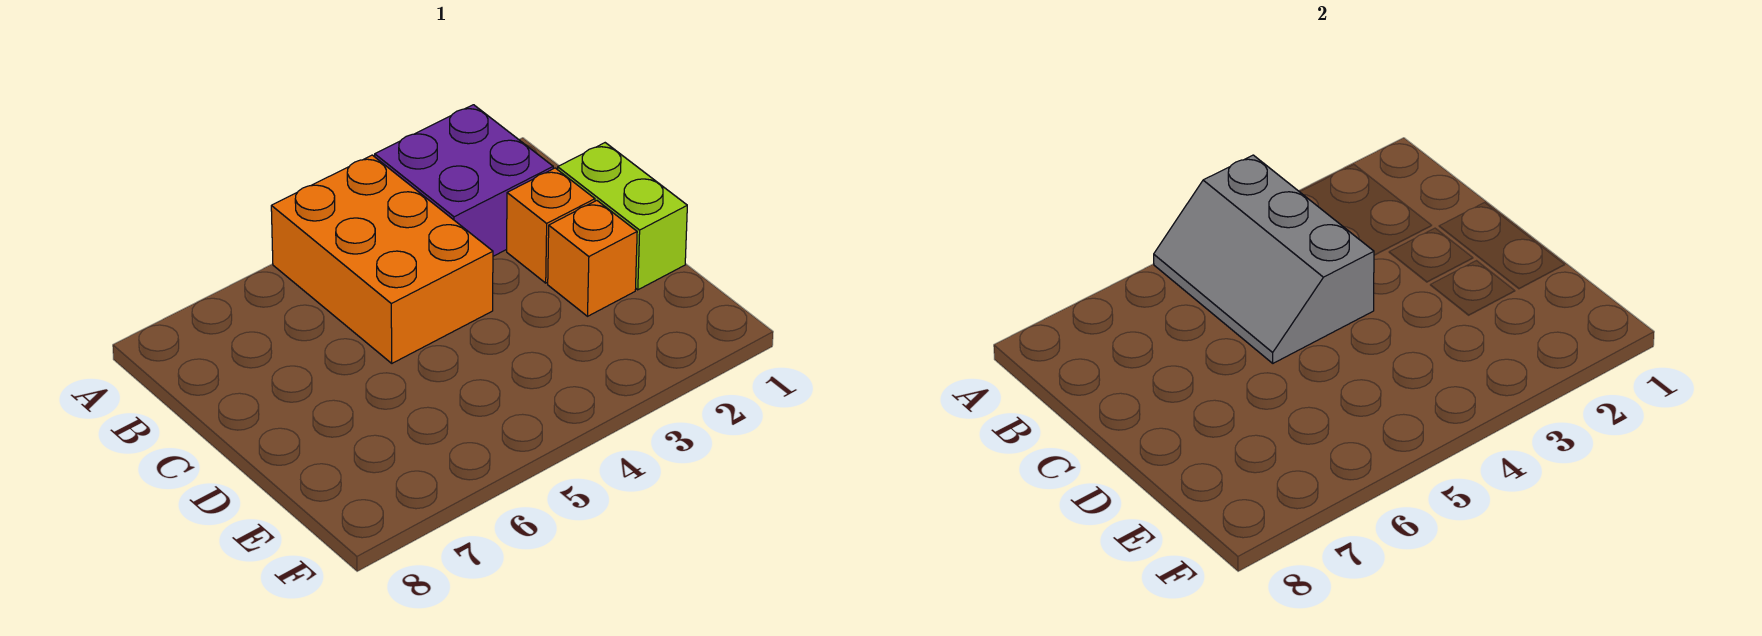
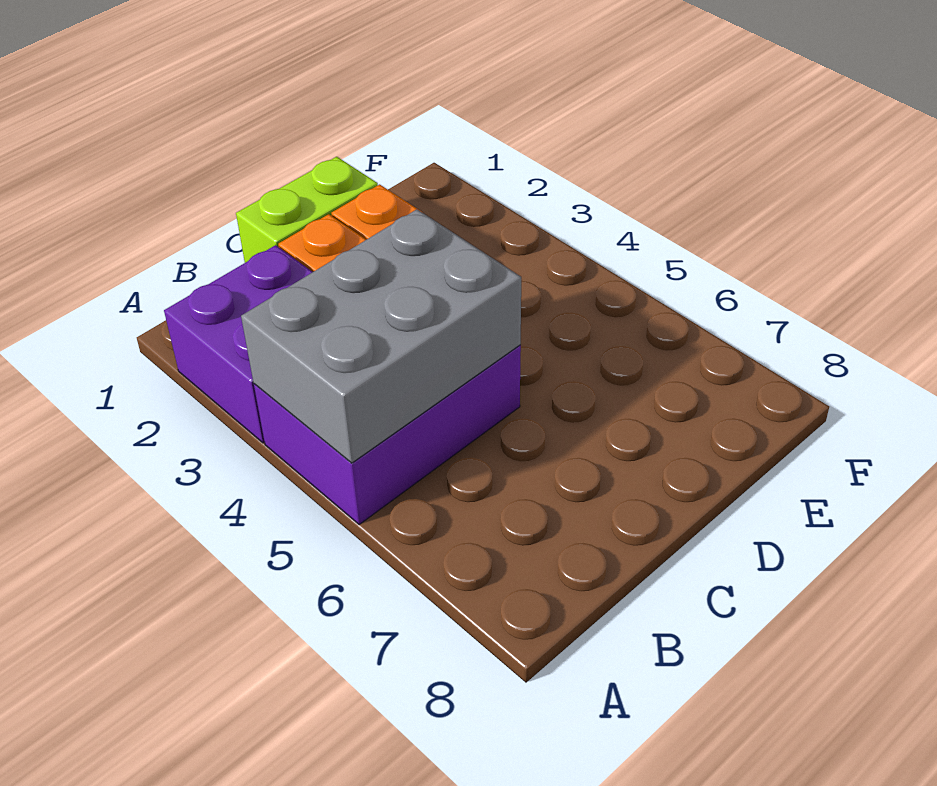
orange 2x3 brick [271,155,493,363] -> purple 2x3 brick [254,345,521,525]
grey 2x3 slope [1154,155,1374,363] -> grey 2x3 brick [241,209,521,463]

